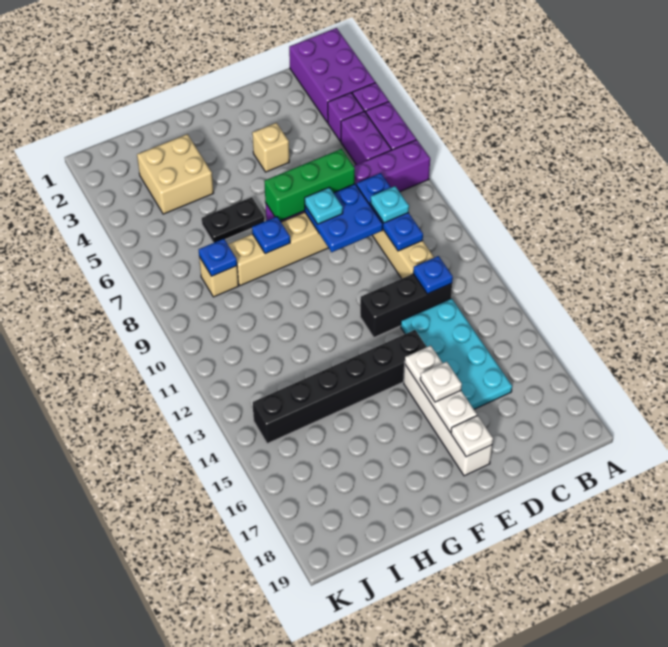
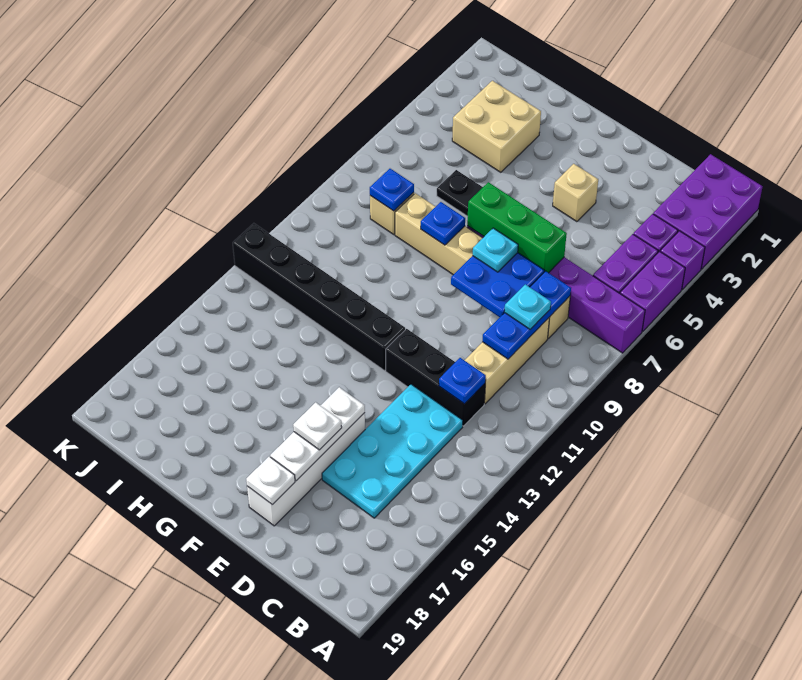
black 1x6 brick [253,330,426,444] -> black 1x6 brick moved to [233,223,405,371]

